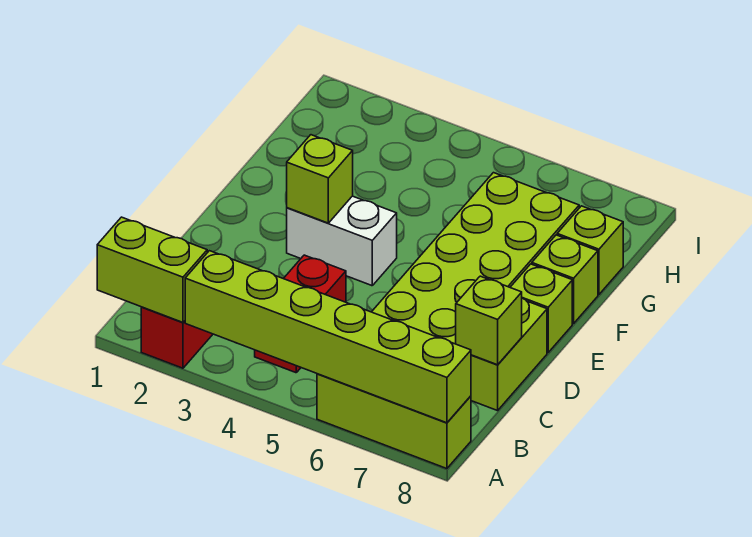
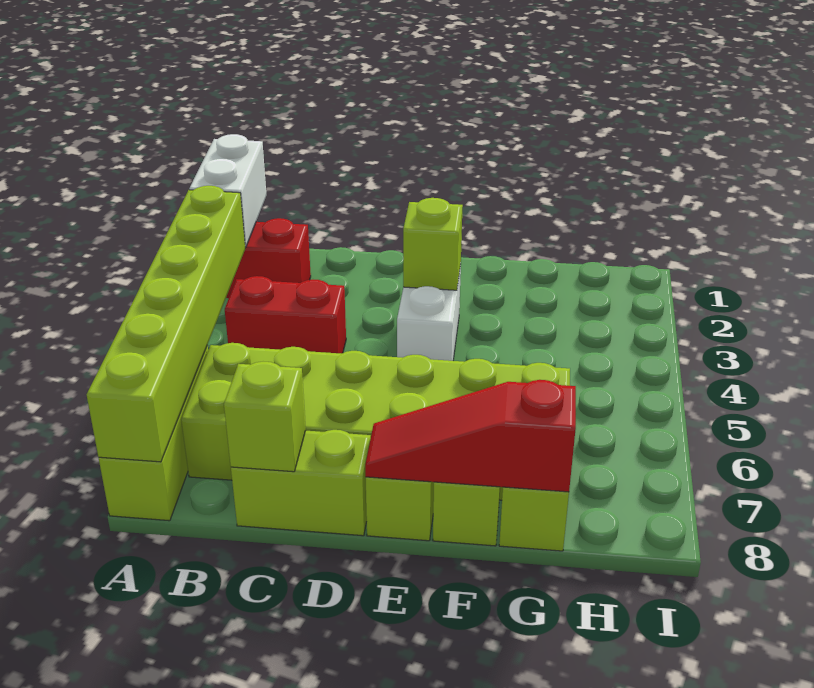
lime 1x2 brick [97,217,207,322] -> white 1x2 brick [189,134,266,247]
none -> red 1x3 slope [365,380,576,492]

